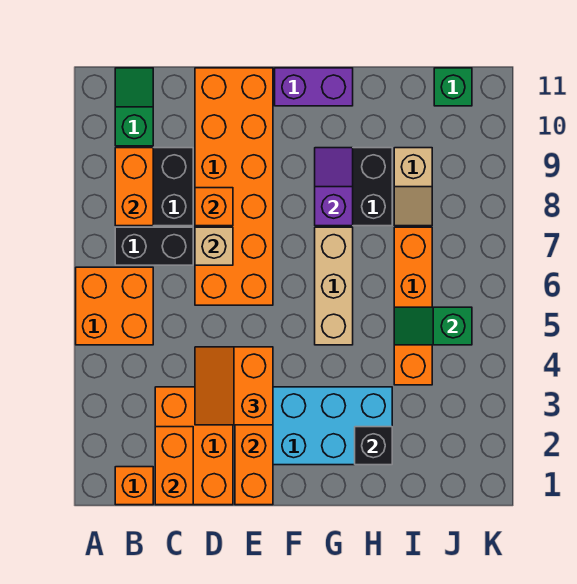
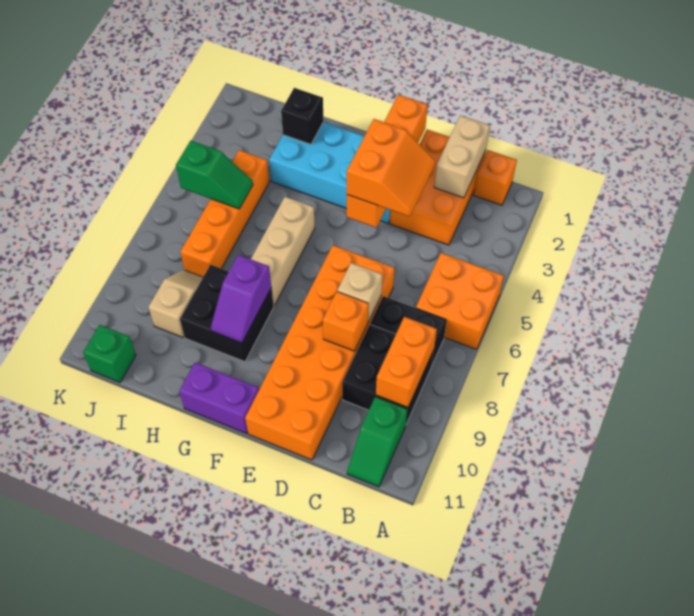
orange 1x2 brick [155,427,193,505] -> tan 1x2 brick [434,116,490,198]

